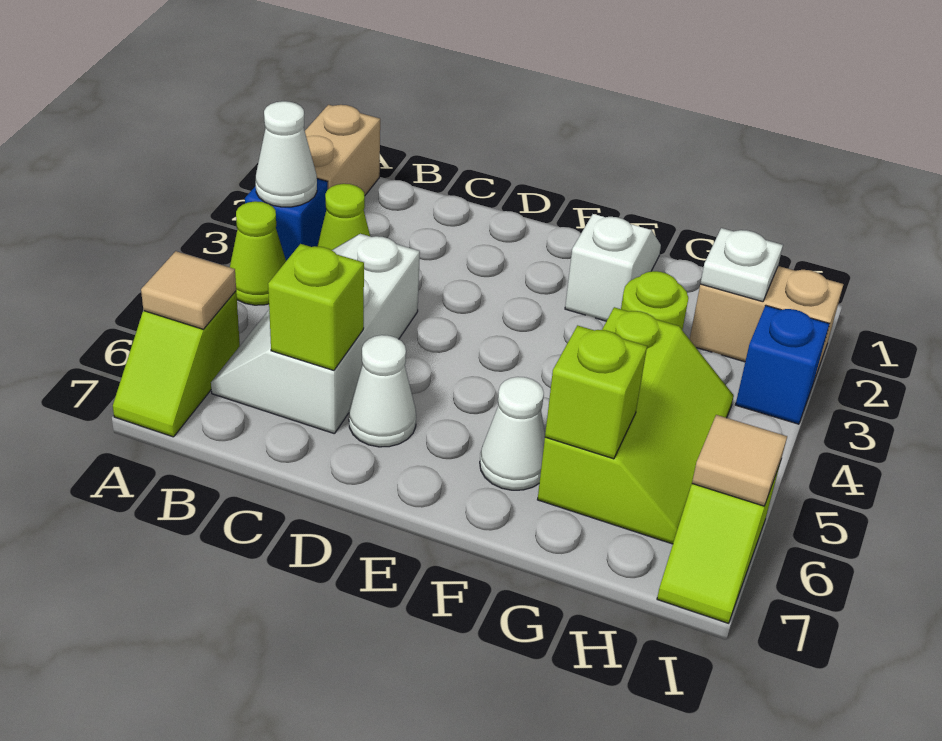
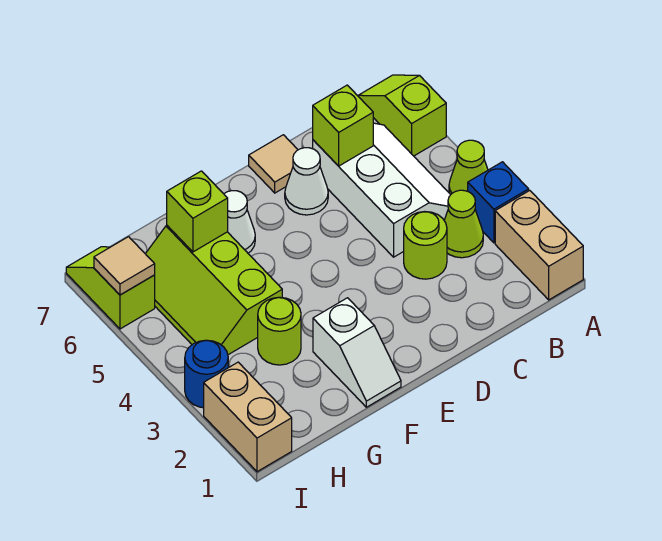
white 1x1 cone [255,101,317,207] -> none
tan 1x1 tile [141,251,236,329] -> tan 1x1 tile moved to [249,135,298,193]
none -> lime 1x1 round brick [404,212,447,279]
tan 1x2 brick [690,266,844,377] -> tan 1x2 brick turned to [204,362,292,472]
white 1x1 plate [700,228,783,302] -> none
blue 1x1 brick [736,306,830,424] -> blue 1x1 round brick [185,340,228,408]

